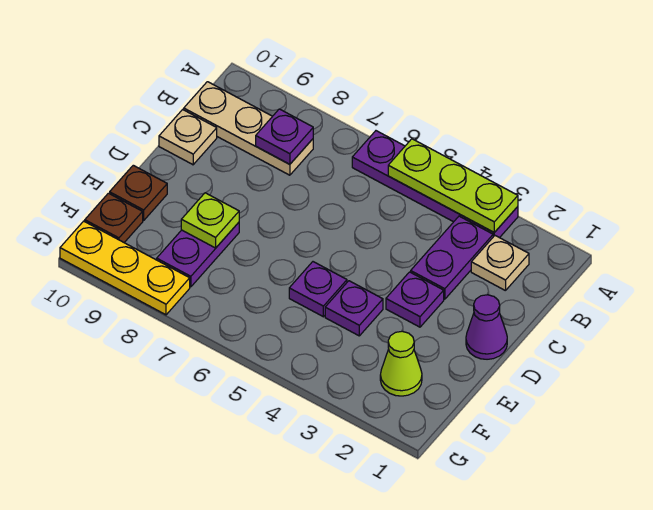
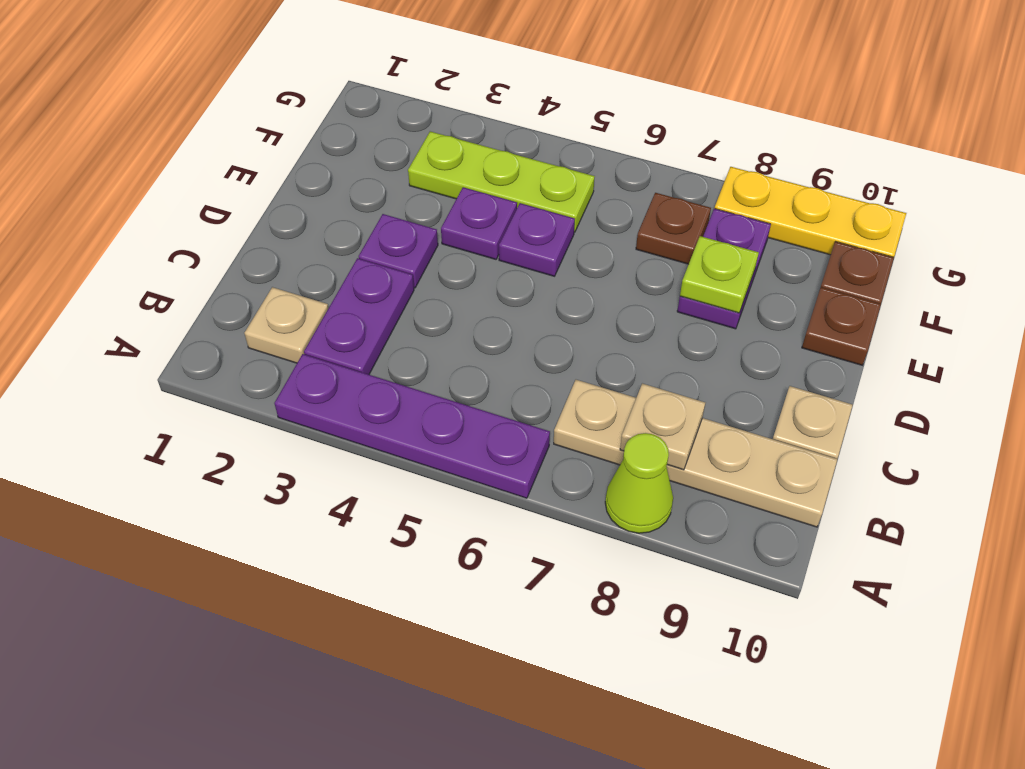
lime 1x3 plate [388,139,518,232] -> lime 1x3 plate moved to [408,131,595,232]
tan 1x3 plate [184,82,313,175] -> tan 1x4 plate [554,380,837,527]
purple 1x1 plate [256,109,313,164] -> tan 1x1 plate [620,383,705,470]
purple 1x1 cone [466,295,507,359] -> none
lime 1x1 cone [380,331,422,396] -> lime 1x1 cone moved to [605,433,673,533]
none -> brown 1x1 plate [636,193,711,264]

